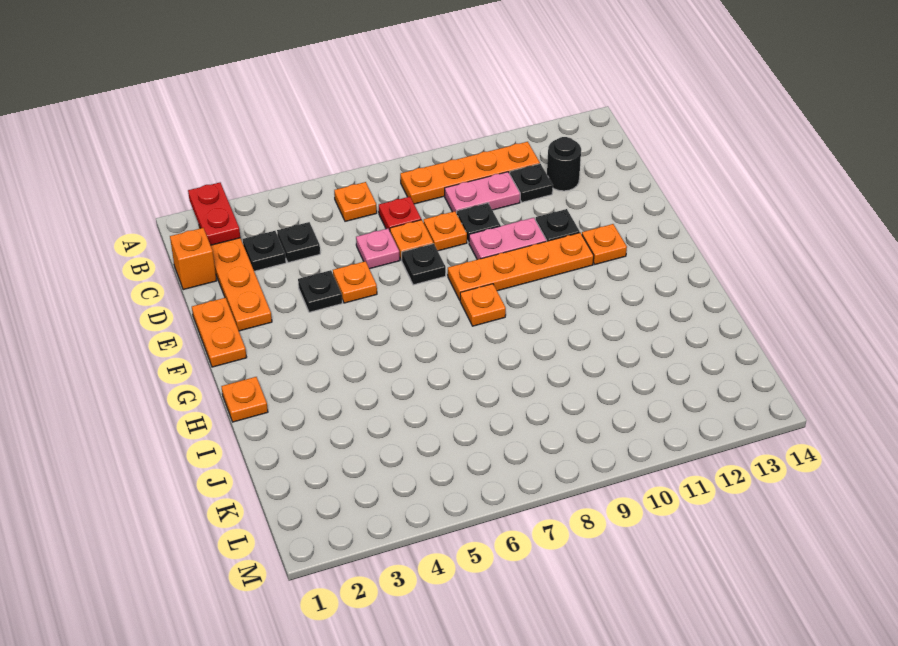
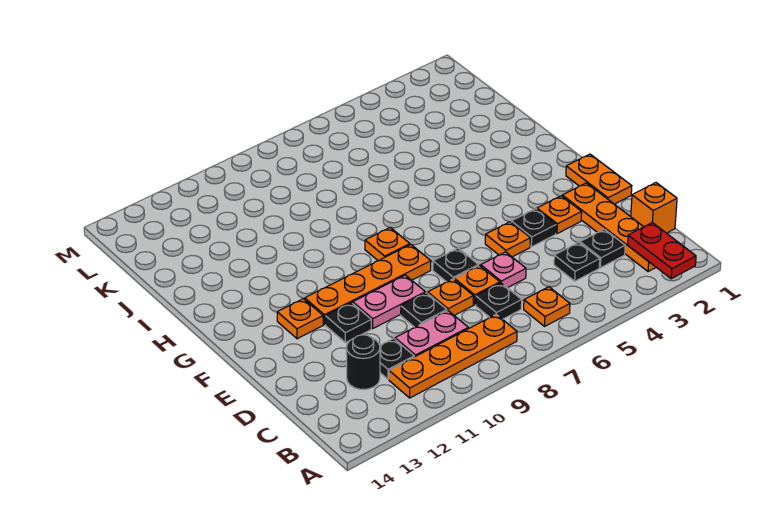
red 1x1 plate [379,197,421,231] -> black 1x1 plate [476,283,522,319]
orange 1x1 plate [221,377,268,422] -> orange 1x1 plate moved to [537,196,582,234]

